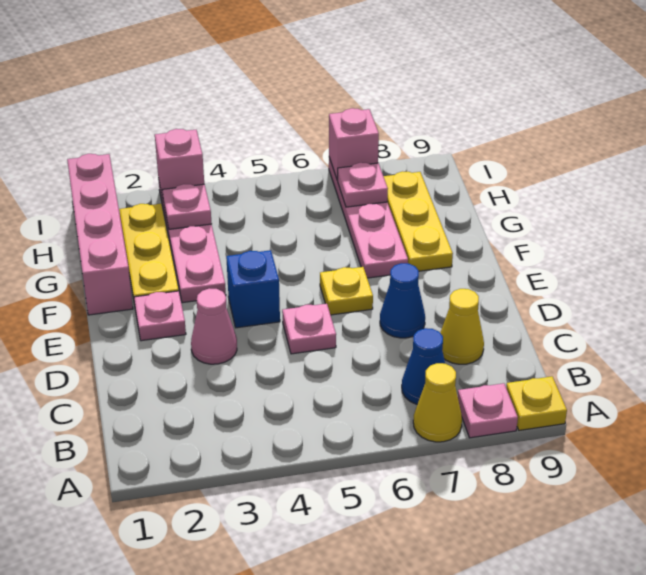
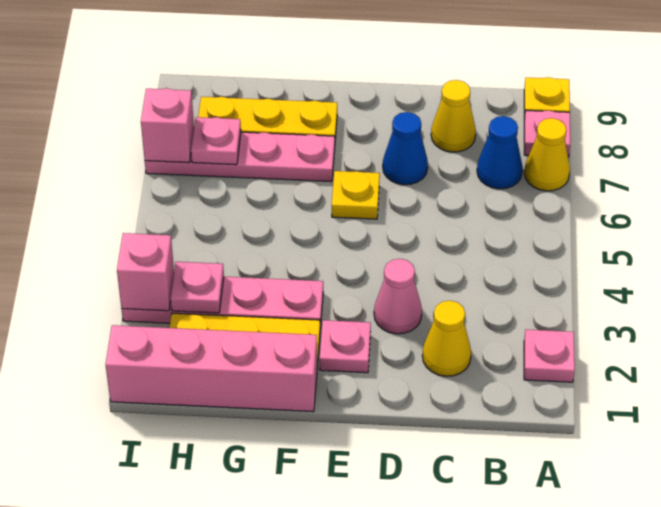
none -> yellow 1x1 cone [422,301,471,376]
pink 1x1 plate [282,304,336,354] -> pink 1x1 plate moved to [524,330,575,382]
blue 1x1 brick [226,250,280,328] -> none

